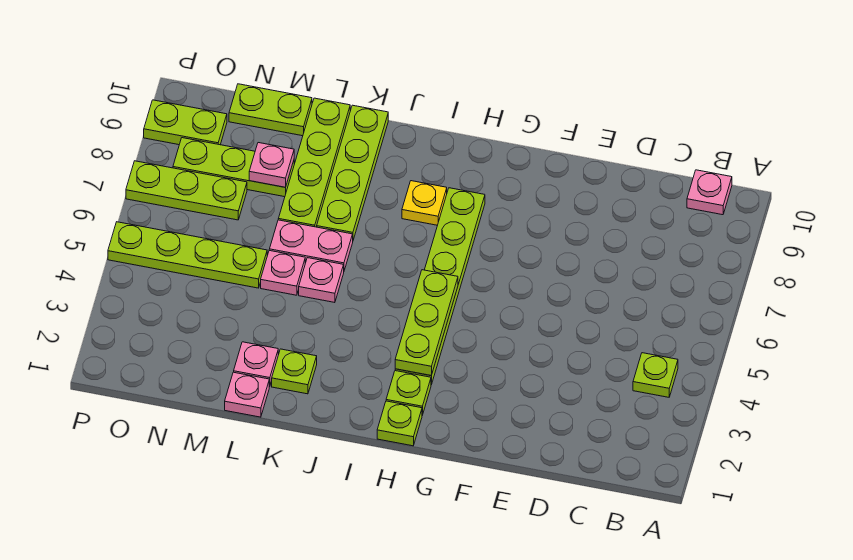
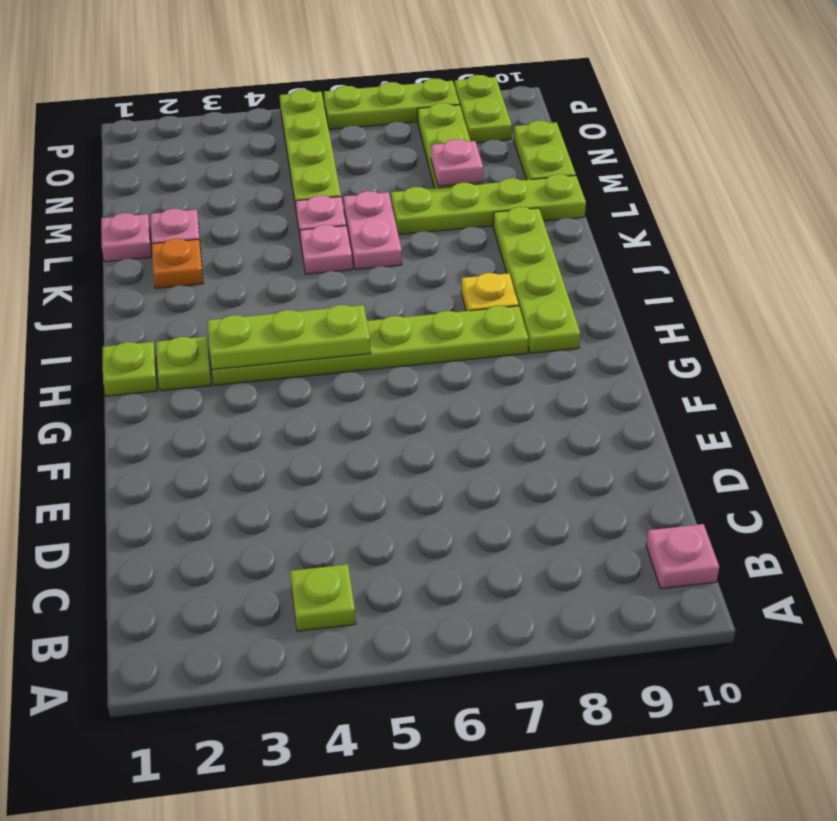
lime 1x1 plate [272,349,317,394] -> orange 1x1 plate [152,239,203,288]
lime 1x4 plate [317,105,388,240] -> lime 1x4 plate turned to [493,207,580,353]
lime 1x3 plate [126,161,247,220] -> lime 1x3 plate turned to [324,78,459,129]

